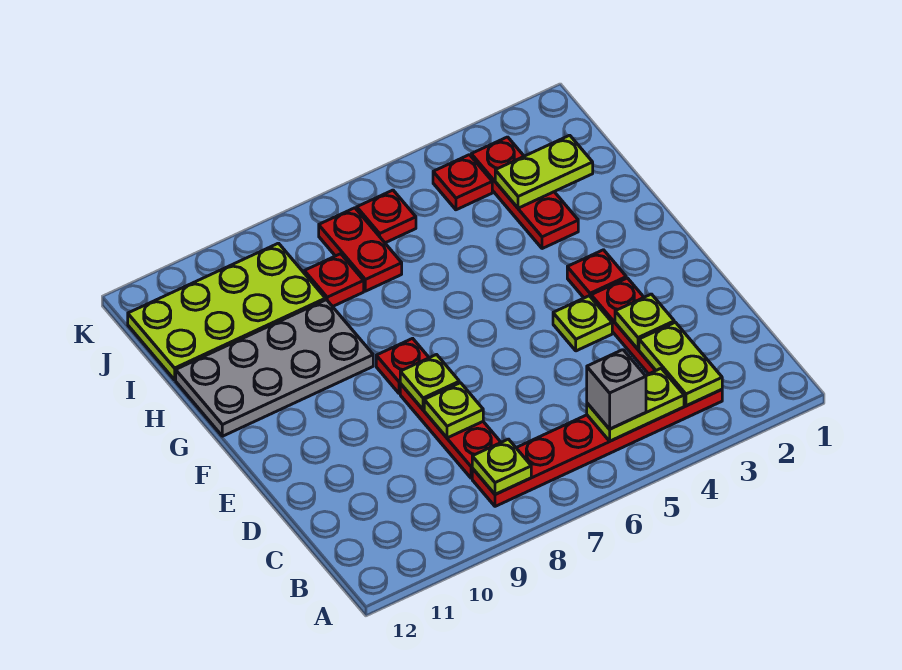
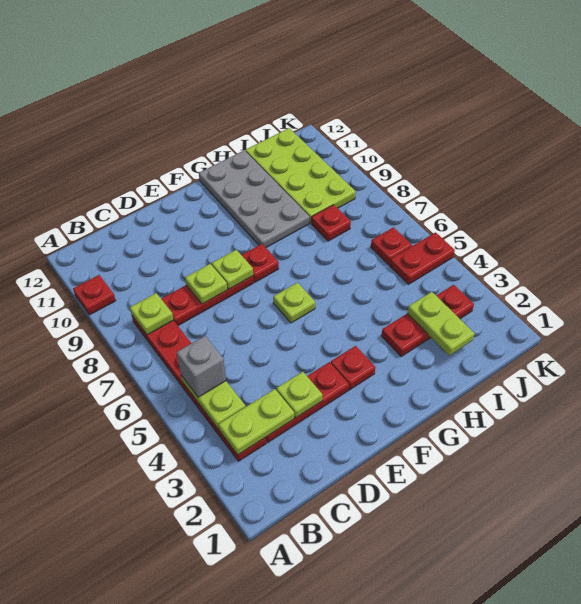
lime 1x1 plate [553,296,612,351] -> lime 1x1 plate moved to [273,283,315,323]
red 1x2 plate [319,208,402,291] -> red 1x2 plate moved to [390,232,455,284]
red 1x1 plate [433,155,492,210] -> red 1x1 plate moved to [73,275,116,315]

